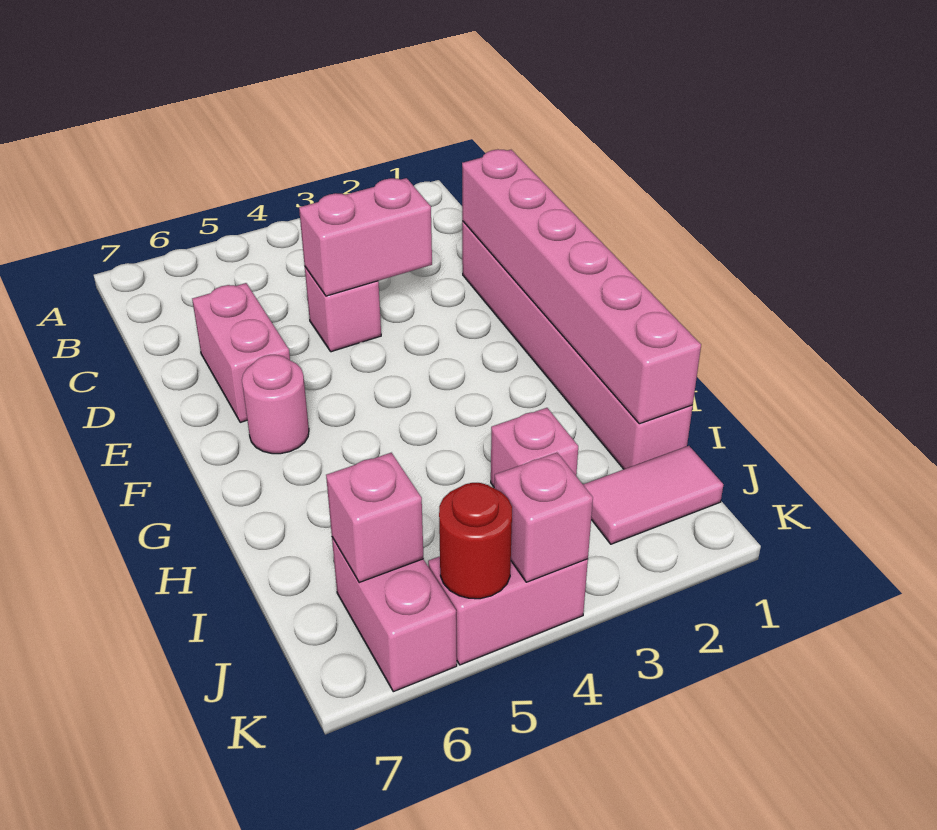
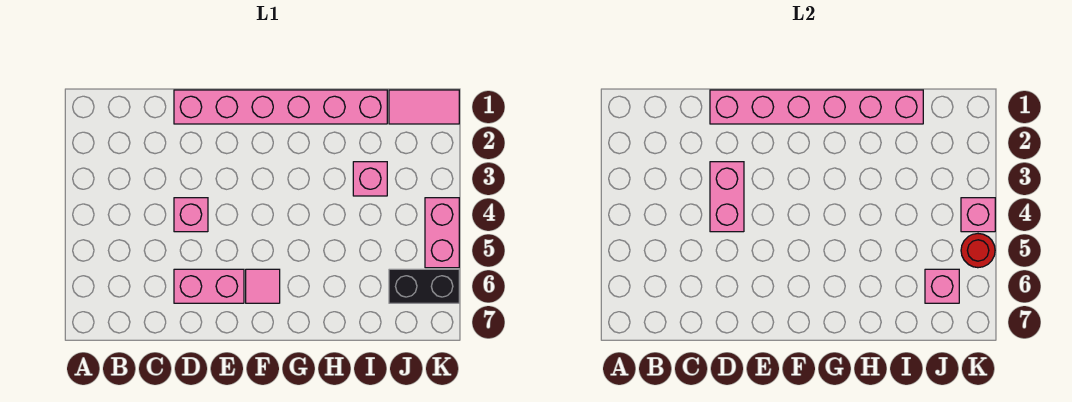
pink 1x1 round brick [242,355,309,454] -> pink 1x1 tile [246,269,280,303]
pink 1x2 tile [583,446,723,544] -> pink 1x2 tile turned to [389,90,459,124]
pink 1x2 brick [332,537,457,692] -> black 1x2 brick [389,269,459,303]

